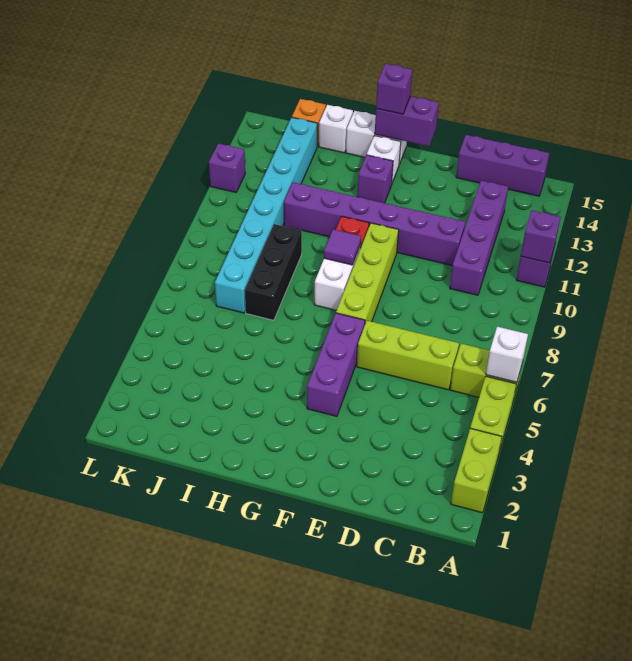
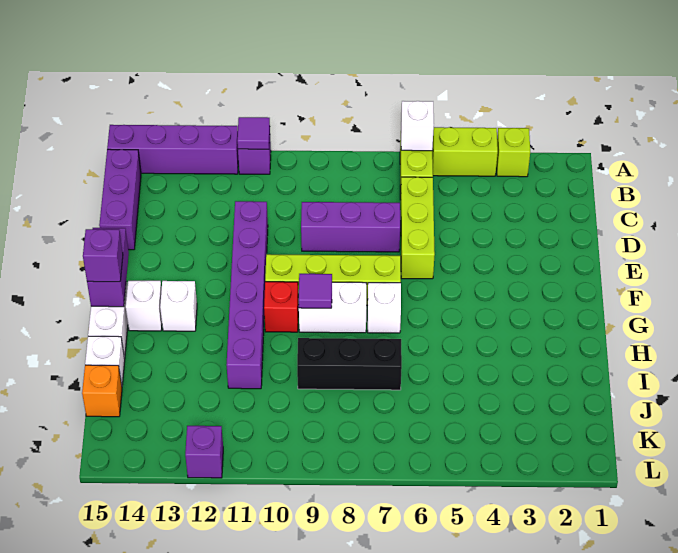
lime 1x2 brick [451,428,502,513] -> lime 1x1 brick [496,128,530,177]
purple 1x1 brick [521,210,561,263] -> purple 1x1 tile [237,117,270,149]
purple 1x4 brick [450,181,508,295] -> purple 1x4 brick moved to [107,125,238,174]
purple 1x3 brick [307,313,365,416] -> purple 1x3 brick moved to [301,202,400,252]
none -> white 1x1 brick [368,283,401,333]
purple 1x1 brick [358,155,393,203] -> white 1x1 brick [160,281,197,331]
cyan 1x8 brick [215,118,317,313] -> none

